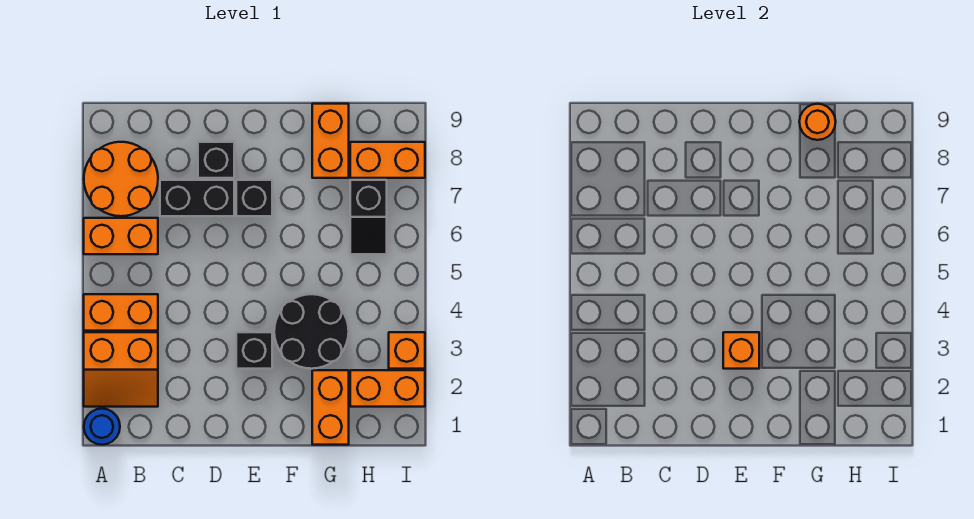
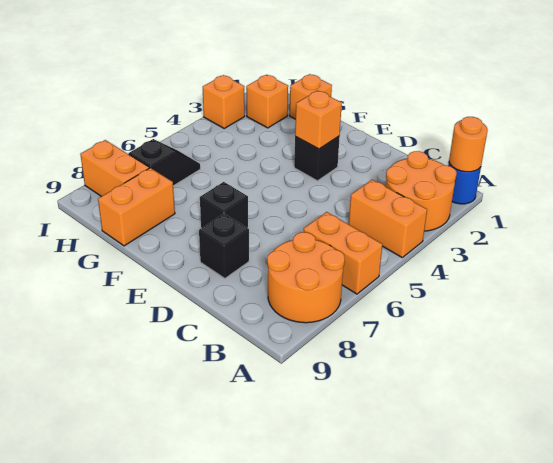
orange 2x2 slope [84,332,158,407] -> orange 2x2 round brick [386,151,457,231]
black 1x2 brick [160,180,234,216] -> none
black 2x2 round brick [274,294,349,369] -> none
orange 1x2 brick [312,370,349,445] -> orange 1x1 brick [290,74,332,119]
orange 1x1 round brick [799,104,836,140] -> orange 1x1 round brick moved to [449,117,488,172]
orange 1x2 brick [350,370,425,407] -> orange 1x1 brick [246,75,288,128]

